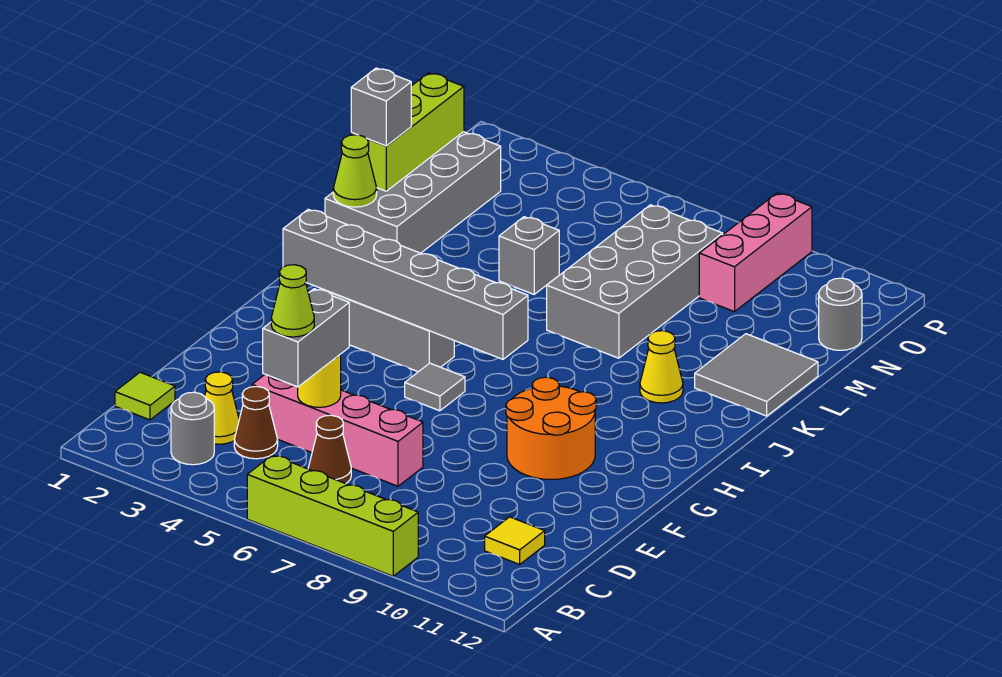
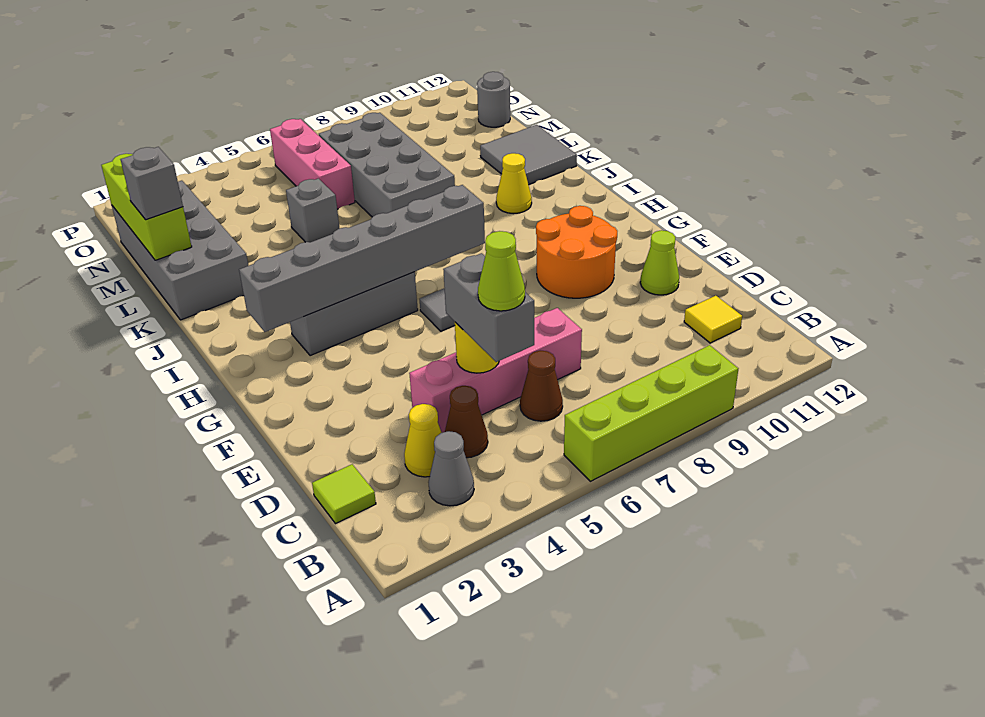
grey 1x1 round brick [171,392,214,465] -> grey 1x1 cone [428,431,474,506]
lime 1x1 cone [333,135,377,207] -> lime 1x1 cone moved to [640,230,679,295]
pink 1x3 brick [699,193,812,312] -> pink 1x3 brick moved to [270,119,355,209]

